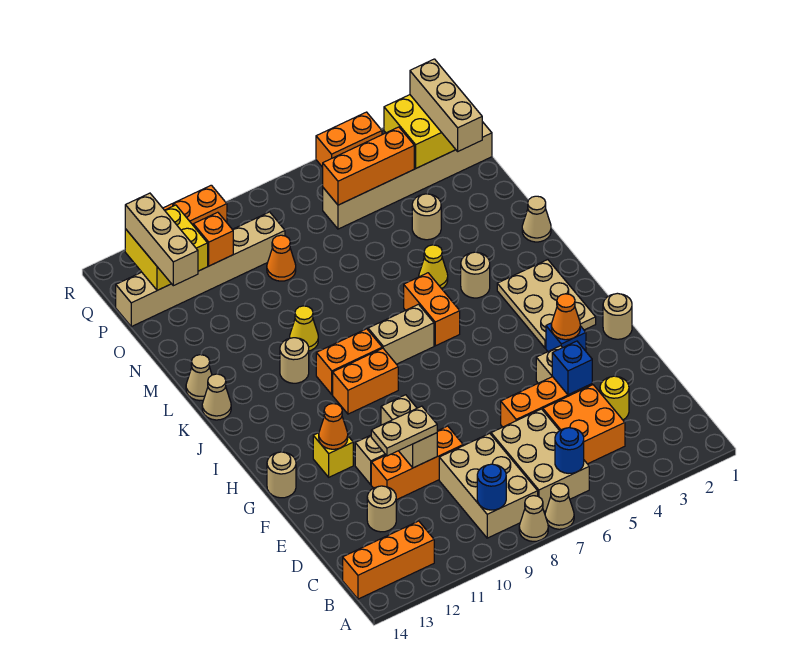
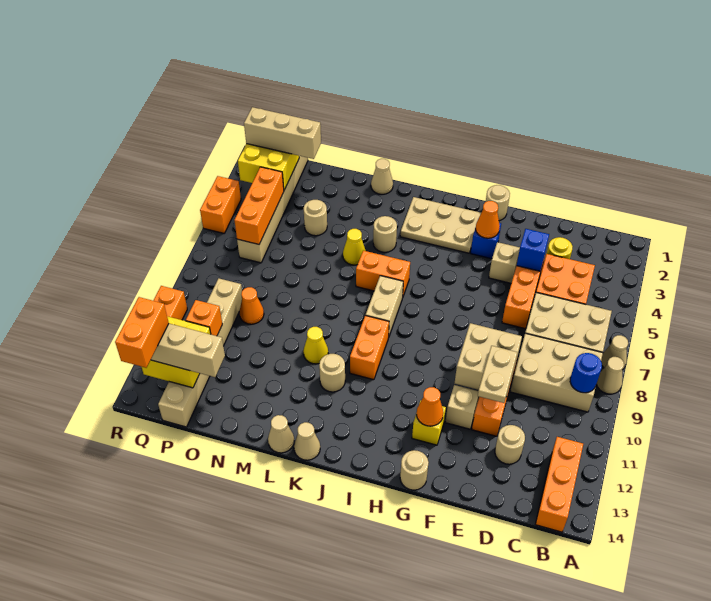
blue 1x1 round brick [555,428,584,474] -> none
tan 1x2 brick [381,395,437,468] -> tan 2x2 brick [455,323,522,397]
orange 1x2 brick [333,348,398,414] -> orange 1x2 brick moved to [115,297,169,368]

